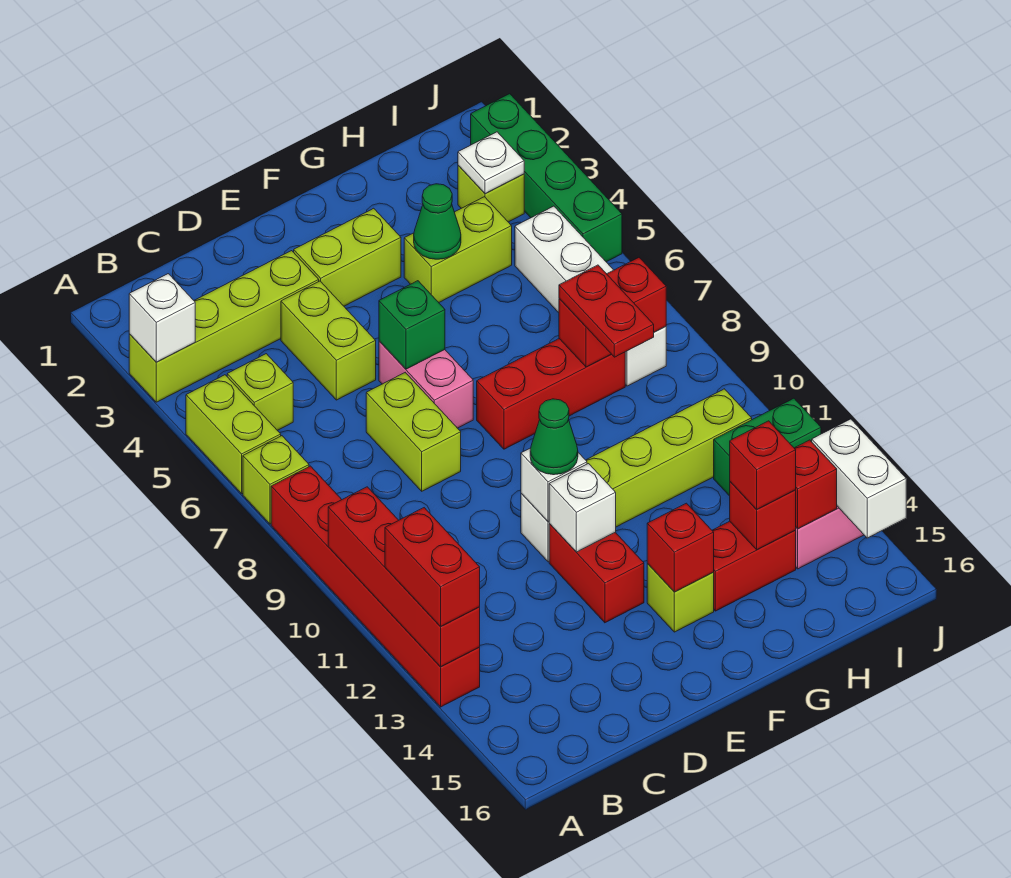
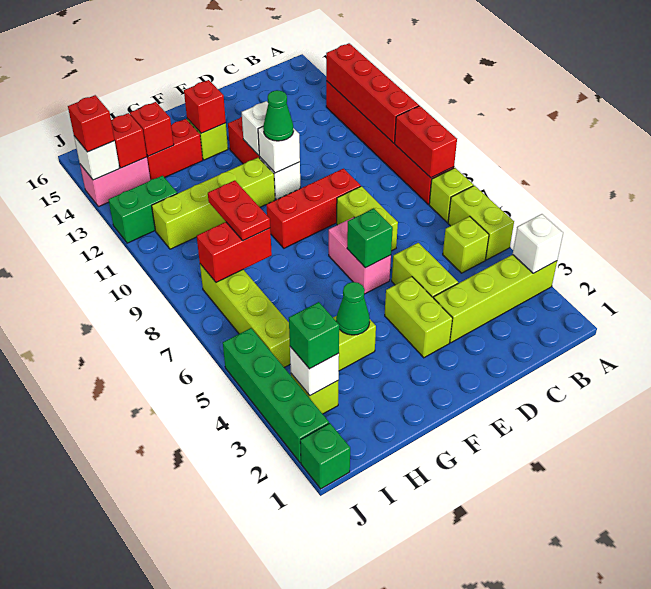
red 1x2 brick [385,508,480,627] -> red 1x2 brick moved to [395,106,457,178]
lime 1x2 brick [294,208,401,306] -> lime 1x2 brick turned to [385,277,453,358]
red 1x3 brick [477,339,625,449] -> red 1x3 brick moved to [266,169,361,248]
red 1x1 brick [730,421,796,510] -> red 1x1 brick moved to [68,95,115,152]
white 1x1 plate [458,132,524,194] -> white 1x1 brick [290,347,339,396]
none -> green 1x1 brick [289,302,339,369]
white 1x4 brick [515,206,666,386] -> lime 1x4 brick [200,264,290,367]
none -> green 1x1 brick [300,423,350,489]
white 1x2 brick [812,419,906,538] -> white 1x1 brick [74,136,119,180]

